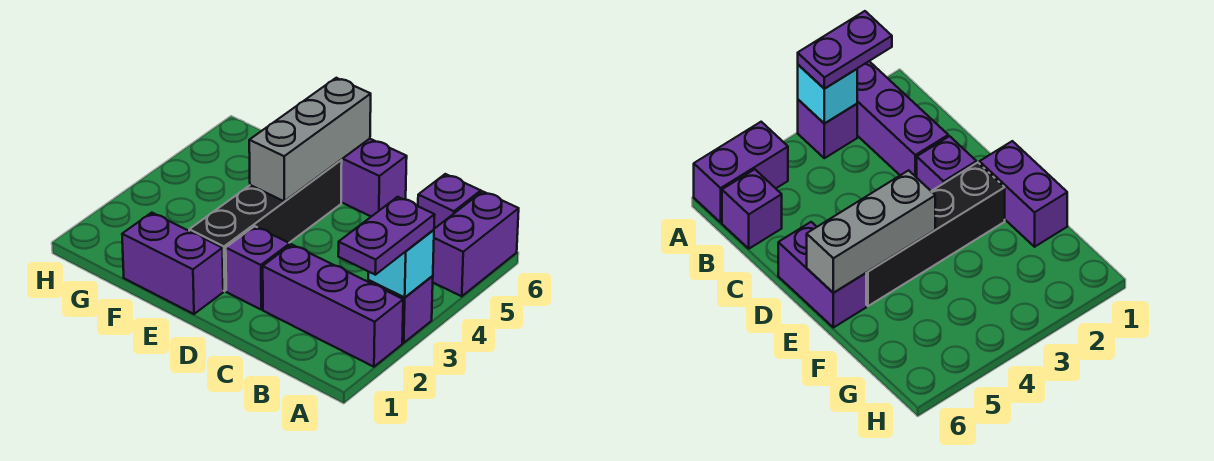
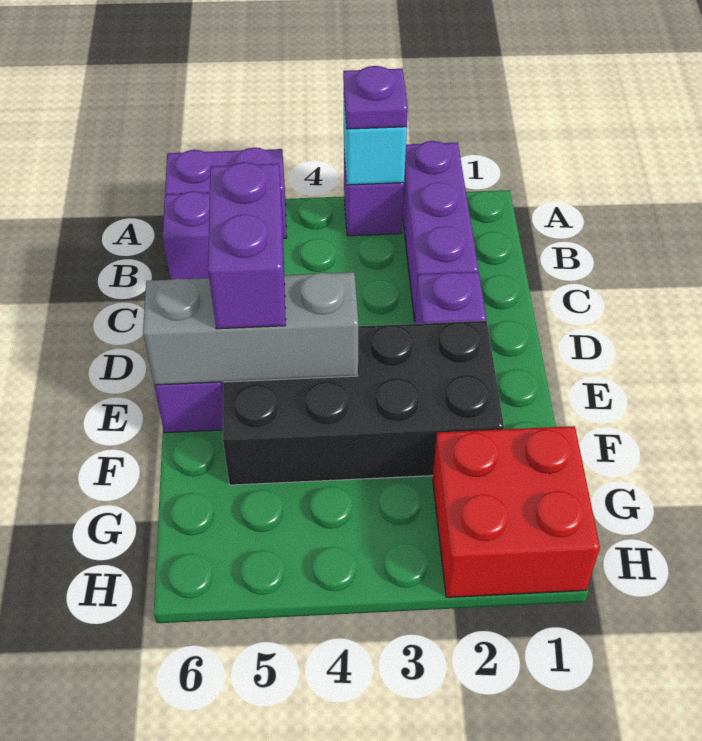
purple 1x2 plate [338,197,435,275] -> purple 1x1 plate [343,66,408,129]
purple 1x2 brick [122,213,223,314] -> purple 1x2 brick moved to [208,162,286,329]
black 1x4 brick [189,160,342,291] -> black 2x4 brick [223,321,504,485]
none -> red 2x2 brick [433,426,600,597]

